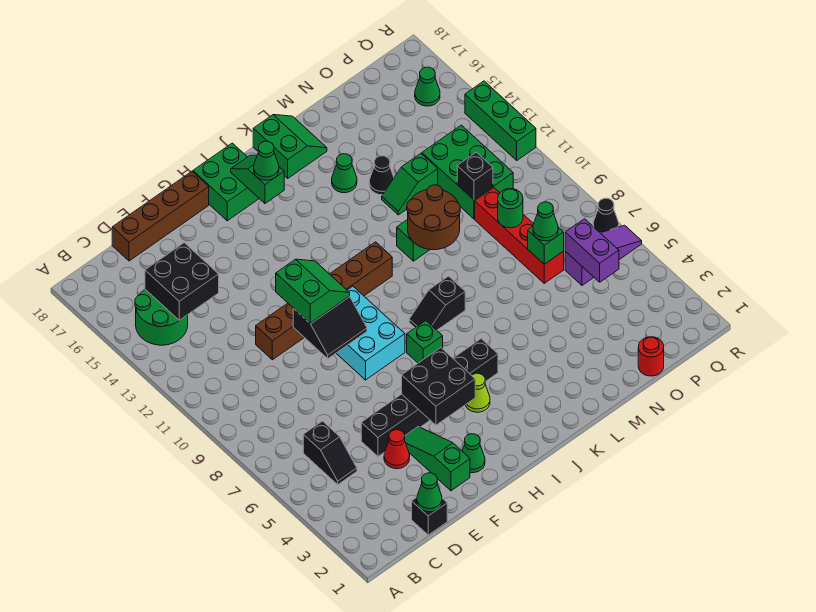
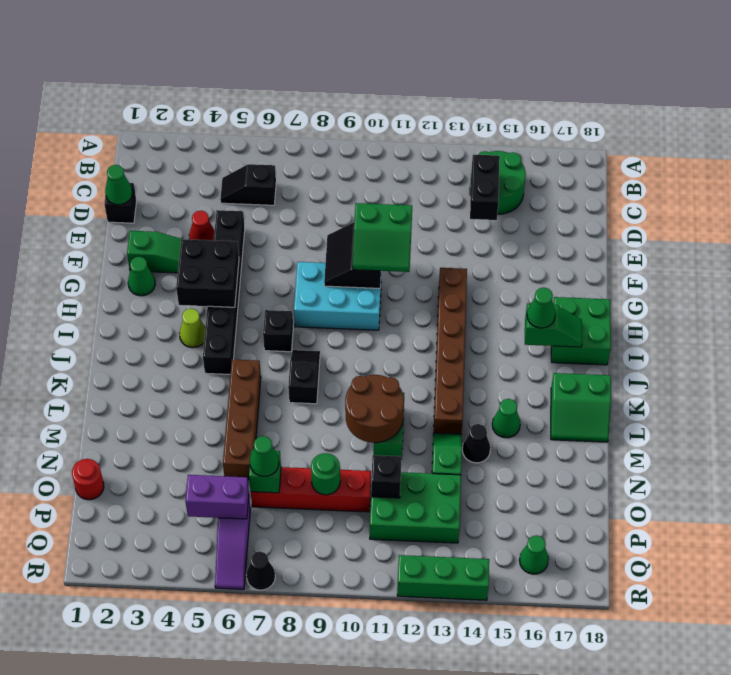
black 2x2 brick [145,243,219,320] -> black 1x2 brick [470,155,500,220]
brown 1x4 brick [112,171,209,261] -> brown 1x4 brick moved to [223,359,261,480]
brown 1x6 brick [256,242,392,360] -> brown 1x6 brick moved to [434,268,467,434]
green 1x1 brick [407,321,443,363] -> black 1x1 brick [263,310,293,352]

